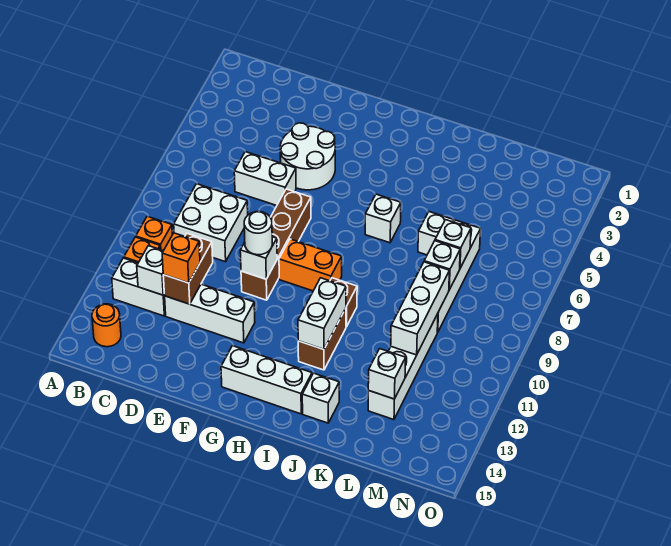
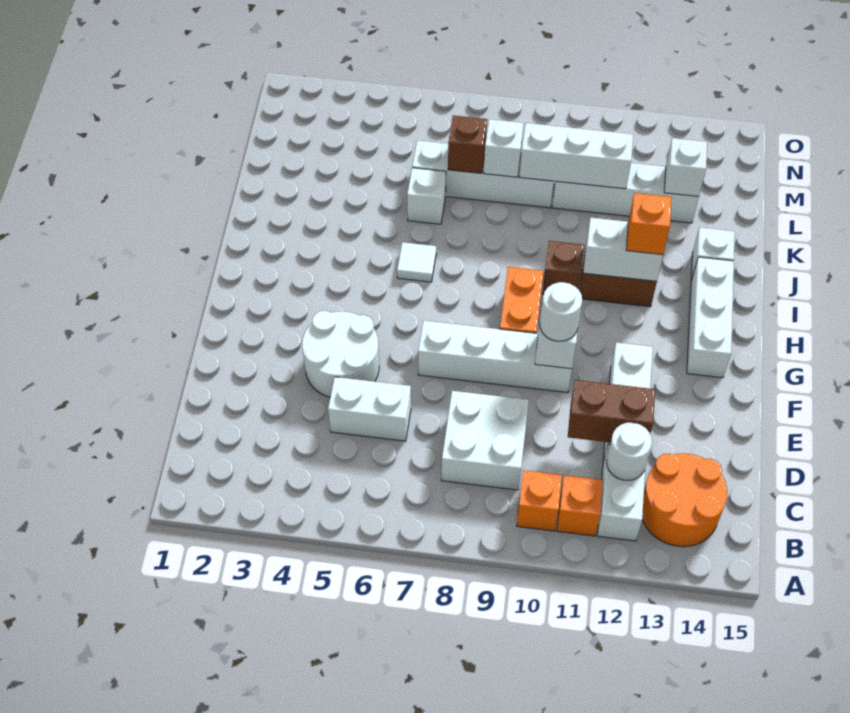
orange 1x1 round brick [92,304,121,347] -> orange 2x2 round brick [642,453,727,547]
white 1x1 brick [137,246,164,295] -> white 1x1 round brick [607,423,652,480]
white 1x2 brick [234,152,296,206] -> white 1x2 brick turned to [328,377,411,441]
orange 1x1 brick [162,233,200,283] -> orange 1x1 brick moved to [626,193,672,255]
brown 1x4 brick [241,189,311,300] -> white 1x4 brick [418,321,572,393]
white 1x1 brick [365,194,401,243] -> white 1x1 tile [397,242,436,282]
white 1x1 brick [435,220,471,268] -> brown 1x1 brick [448,116,487,173]

